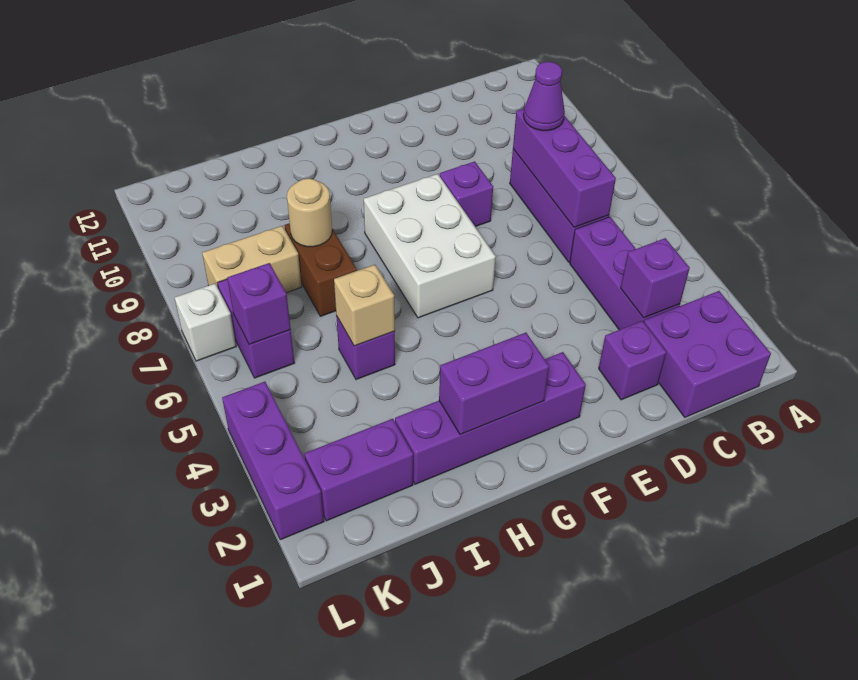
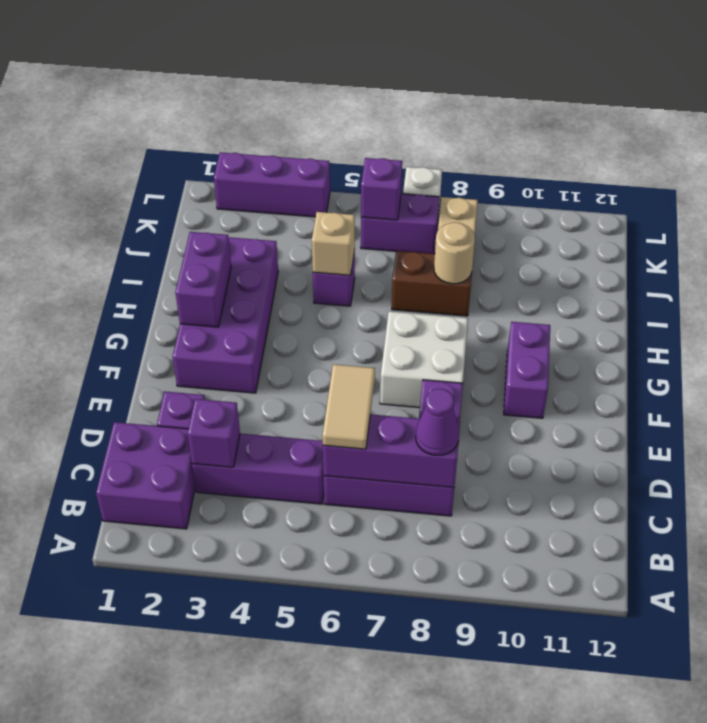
none -> tan 1x2 tile [322,364,375,449]
purple 1x4 brick [395,352,586,484] -> purple 2x4 brick [173,237,278,393]
white 2x3 brick [364,174,496,318] -> white 2x2 brick [380,311,468,408]
purple 1x2 brick [304,419,413,521] -> purple 1x2 brick moved to [504,322,550,418]

